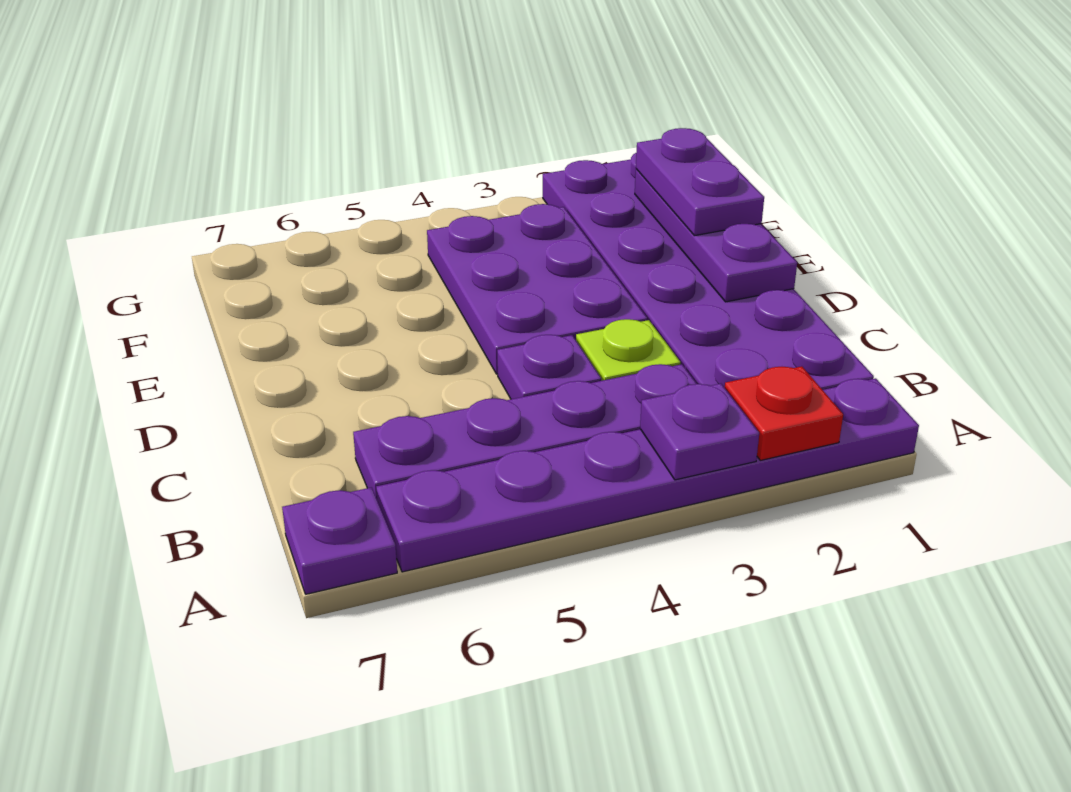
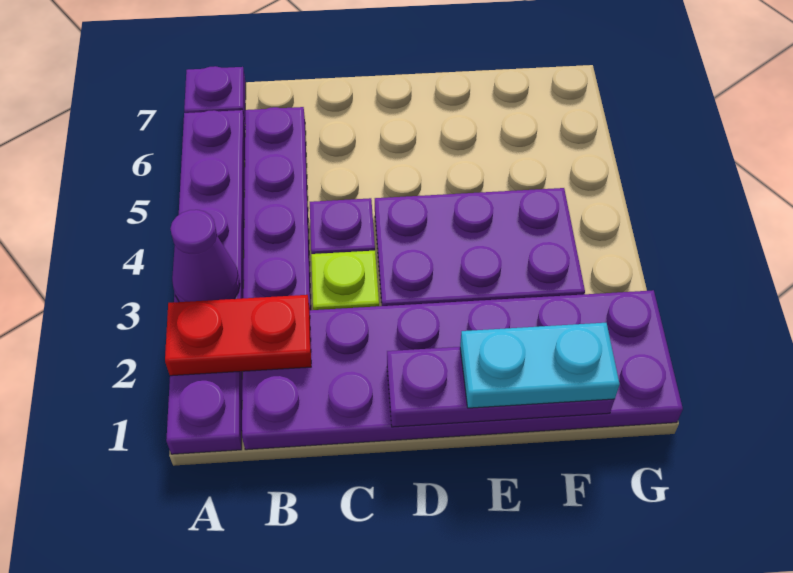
red 1x1 plate [725,366,843,460] -> red 1x2 plate [165,295,311,376]
purple 1x1 plate [640,384,759,480] -> purple 1x1 cone [170,210,240,302]
purple 1x2 plate [636,128,764,236] -> cyan 1x2 plate [460,323,620,408]

